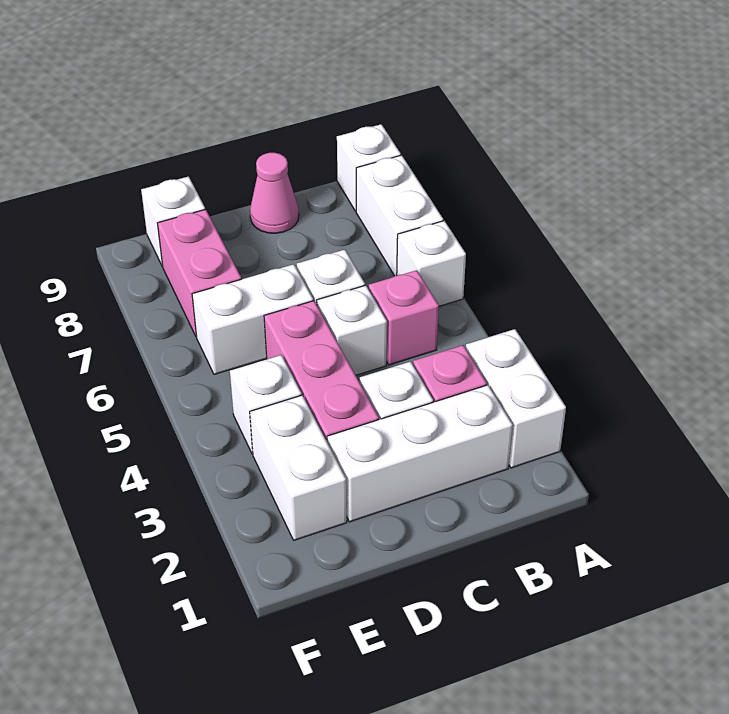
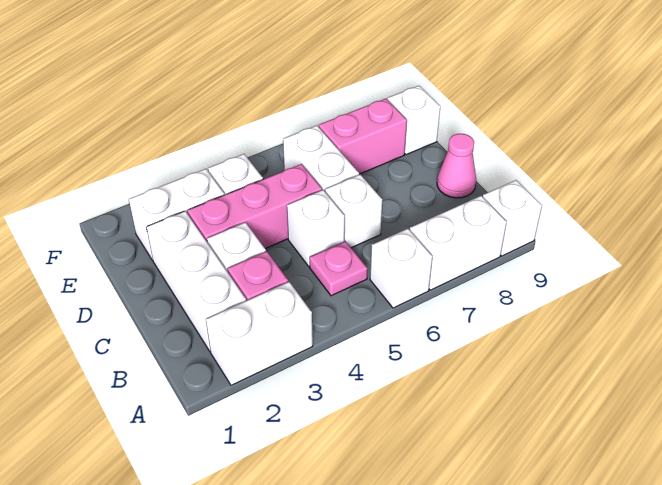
pink 1x1 brick [369,270,439,365] -> pink 1x1 plate [309,241,368,296]

